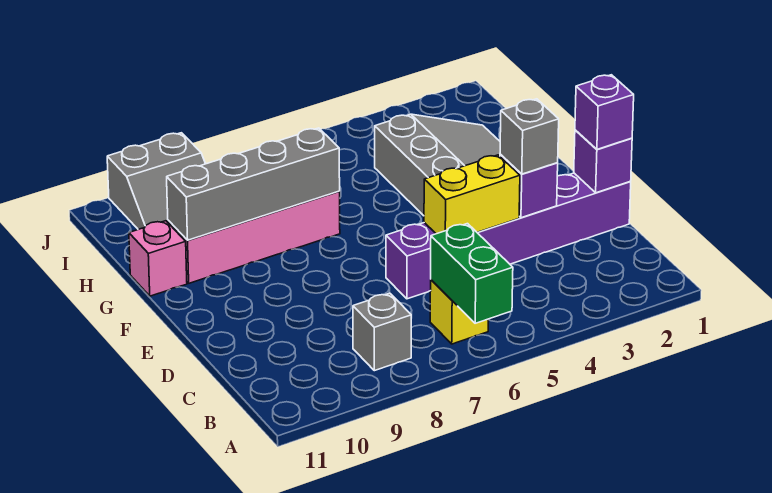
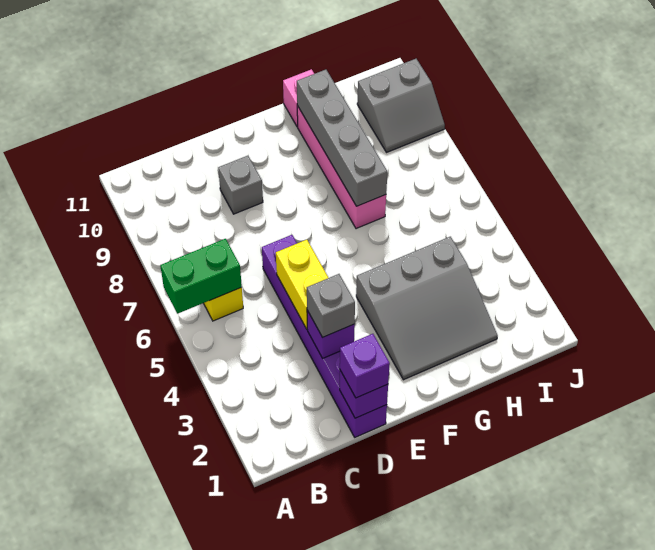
grey 1x1 brick [353,293,411,371] -> grey 1x1 brick moved to [218,156,263,214]
grey 2x2 slope [107,133,205,229] -> grey 2x2 slope turned to [357,59,445,153]

